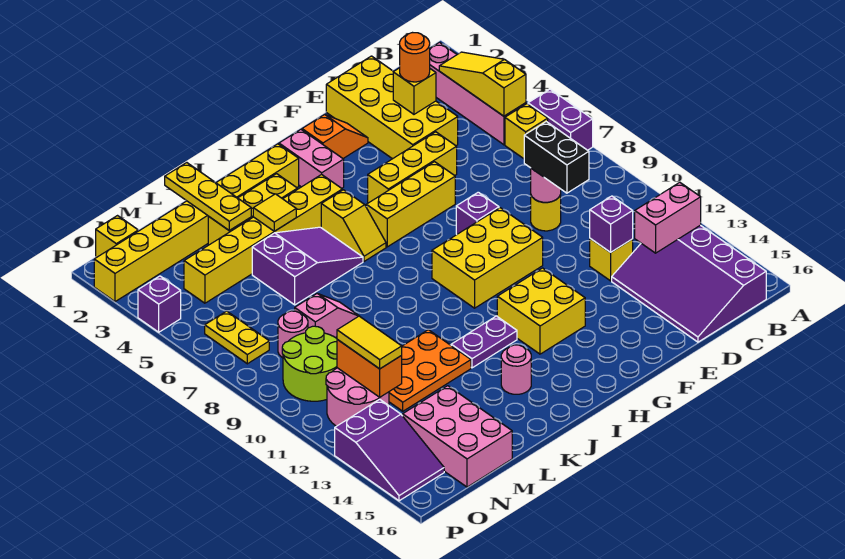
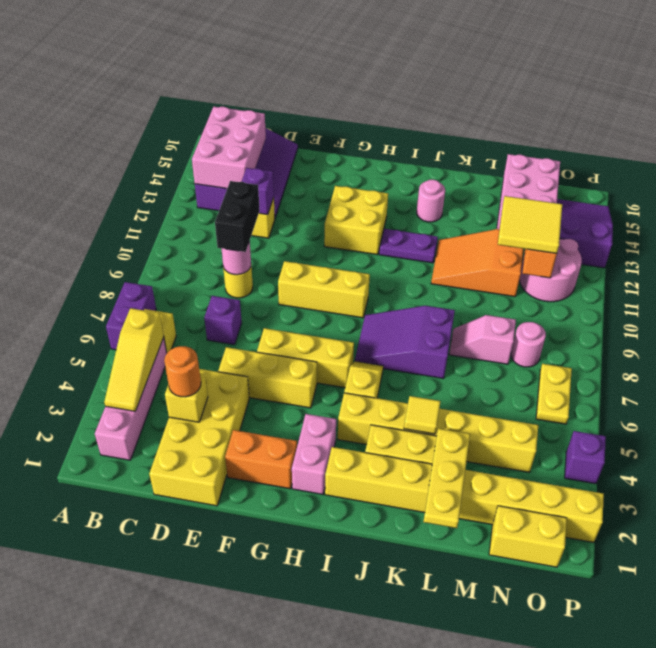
pink 1x2 brick [635,182,701,253] -> pink 2x3 brick [192,107,266,188]
orange 1x2 slope [302,114,368,158] -> orange 1x2 brick [225,430,297,489]
purple 1x1 brick [456,192,499,234] -> purple 1x1 brick moved to [204,296,242,345]
yellow 2x3 brick [432,208,543,308] -> yellow 1x3 brick [278,261,370,318]
purple 2x3 slope [252,227,363,305] -> purple 2x3 slope moved to [355,306,455,379]
orange 2x3 plate [389,330,471,411] -> orange 2x3 slope [431,229,523,297]
lime 2x2 round brick [282,326,337,401] -> none
yellow 1x2 tile [337,316,402,369] -> yellow 2x2 tile [498,196,562,254]
yellow 1x1 brick [96,216,138,258] -> yellow 1x2 brick [489,506,567,567]

